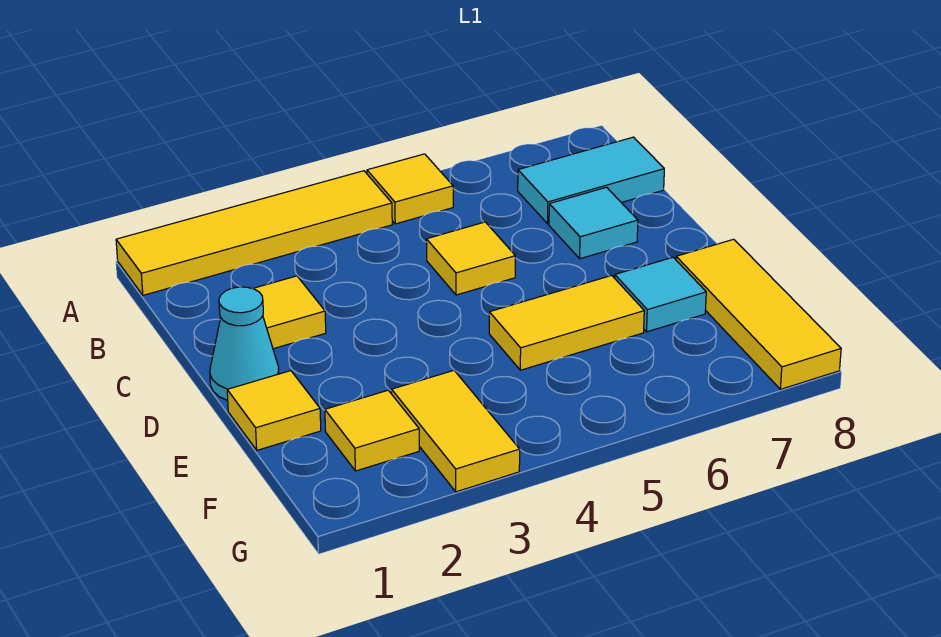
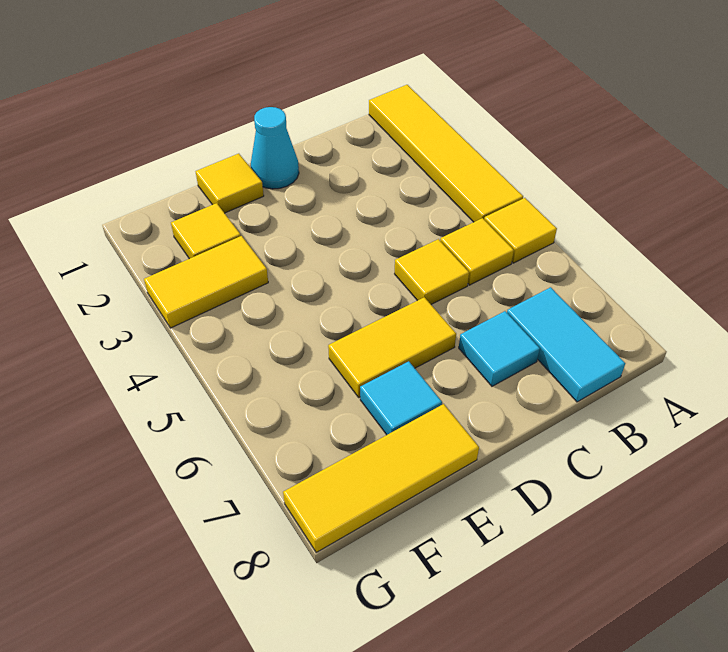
yellow 1x1 tile [253,276,326,349] -> yellow 1x1 tile moved to [440,218,514,285]
yellow 1x2 tile [489,276,644,370] -> yellow 1x2 tile turned to [328,297,456,397]

